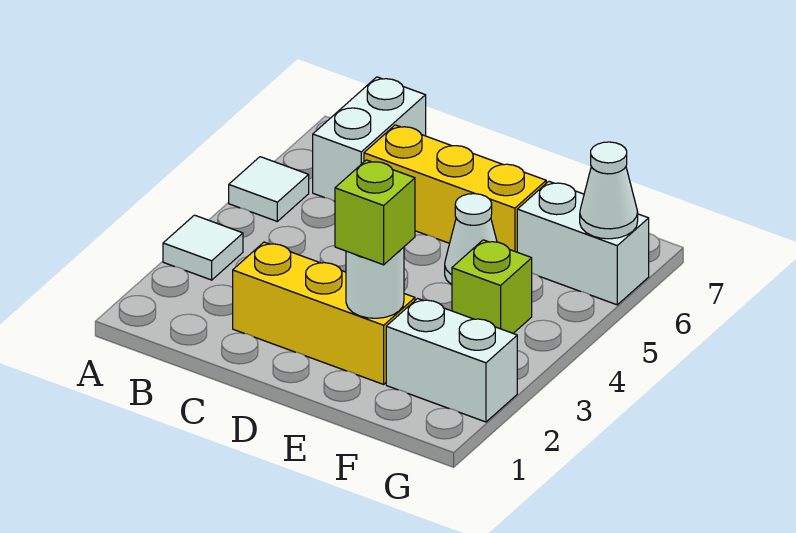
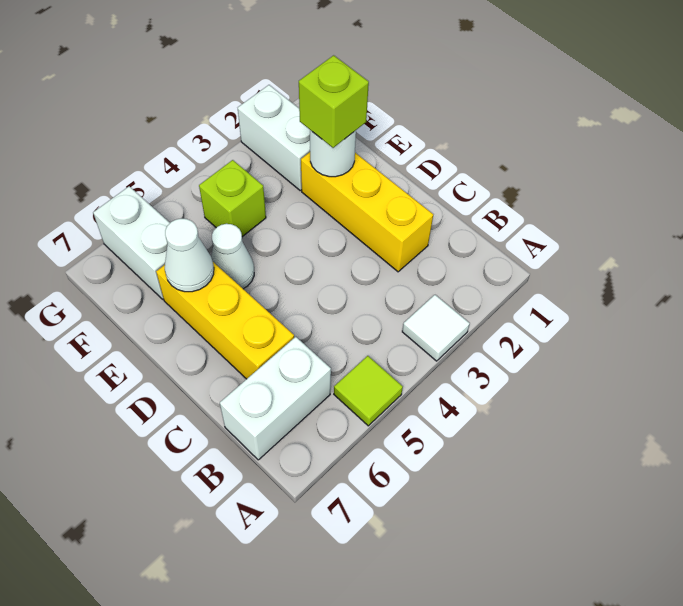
white 1x1 tile [229,157,309,221] -> lime 1x1 tile [334,356,403,426]
white 1x1 cone [580,142,638,239] -> white 1x1 cone moved to [165,219,214,292]

